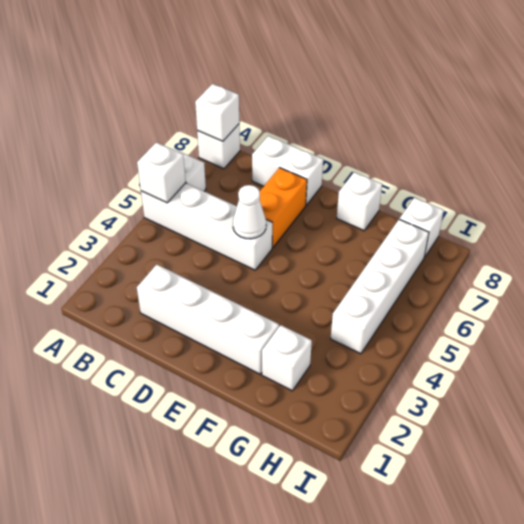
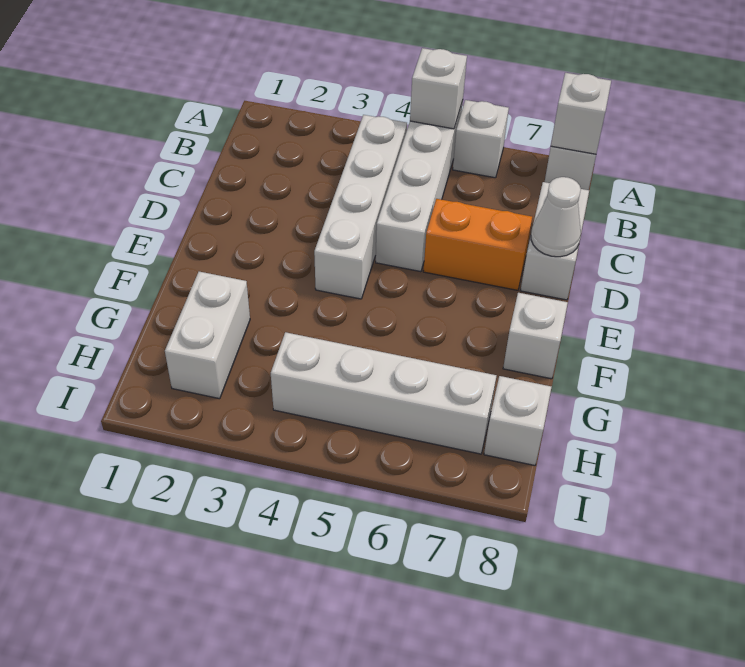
white 1x4 brick [137,264,279,374] -> white 1x4 brick moved to [314,115,407,299]
white 1x1 cone [233,185,266,239] -> white 1x1 cone moved to [531,177,581,257]
white 1x1 brick [262,325,312,391] -> white 1x2 brick [165,272,250,399]

